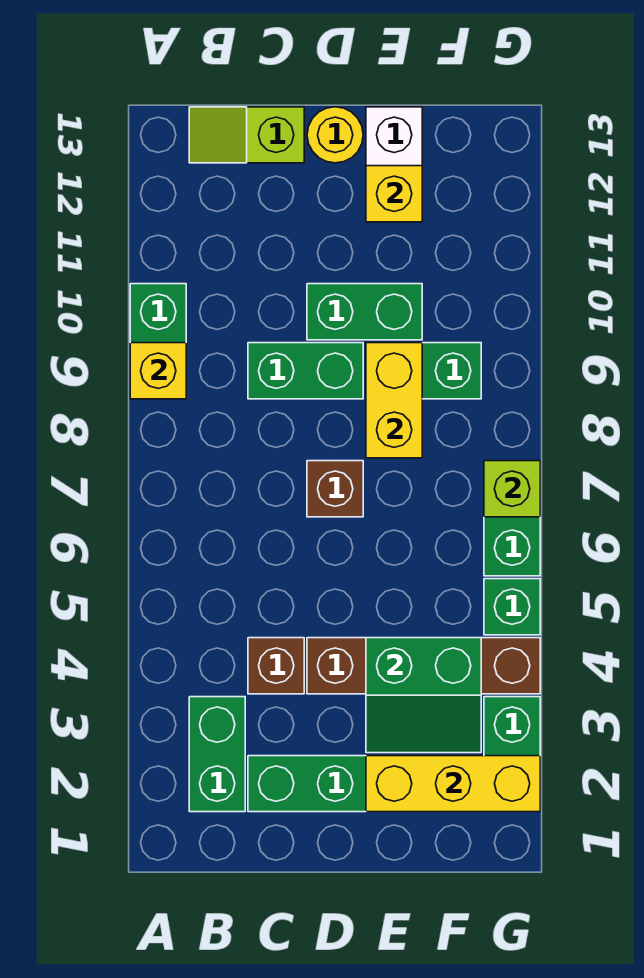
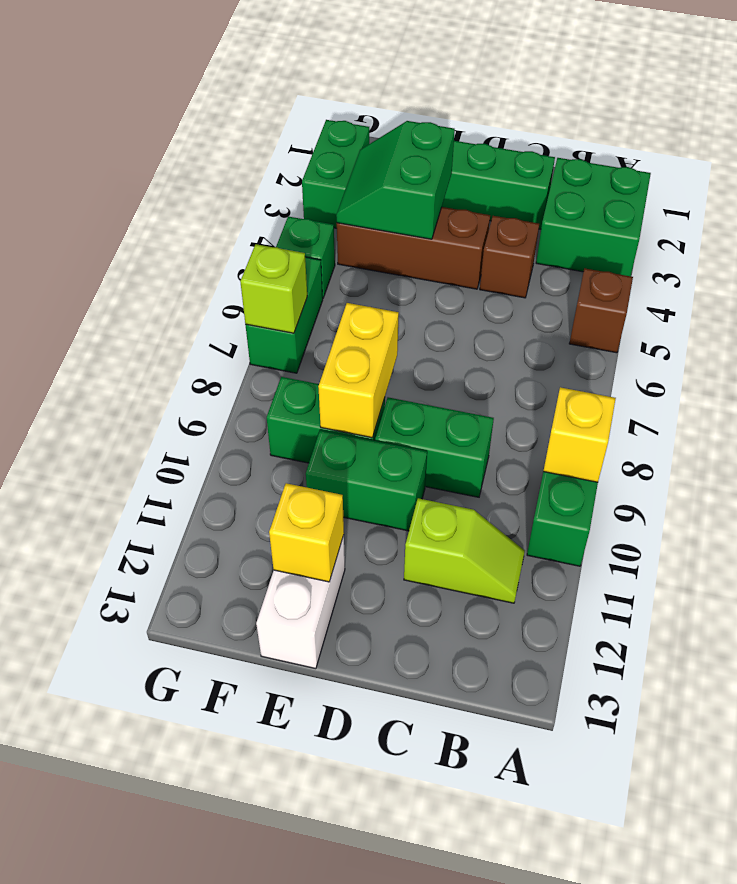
green 1x2 brick [189,697,245,812] -> green 2x2 brick [536,158,651,276]
lime 1x2 slope [189,107,304,163] -> lime 1x2 slope moved to [404,498,525,603]
brown 1x4 brick [307,638,540,694] -> brown 1x3 brick [337,207,490,289]
brown 1x1 brick [307,461,363,517] -> brown 1x1 brick moved to [569,268,633,353]
yellow 1x1 round brick [307,107,363,163] -> none
yellow 1x3 brick [366,756,540,812] -> none
green 2x2 slope [366,638,481,753] -> green 2x2 slope turned to [336,121,455,239]

